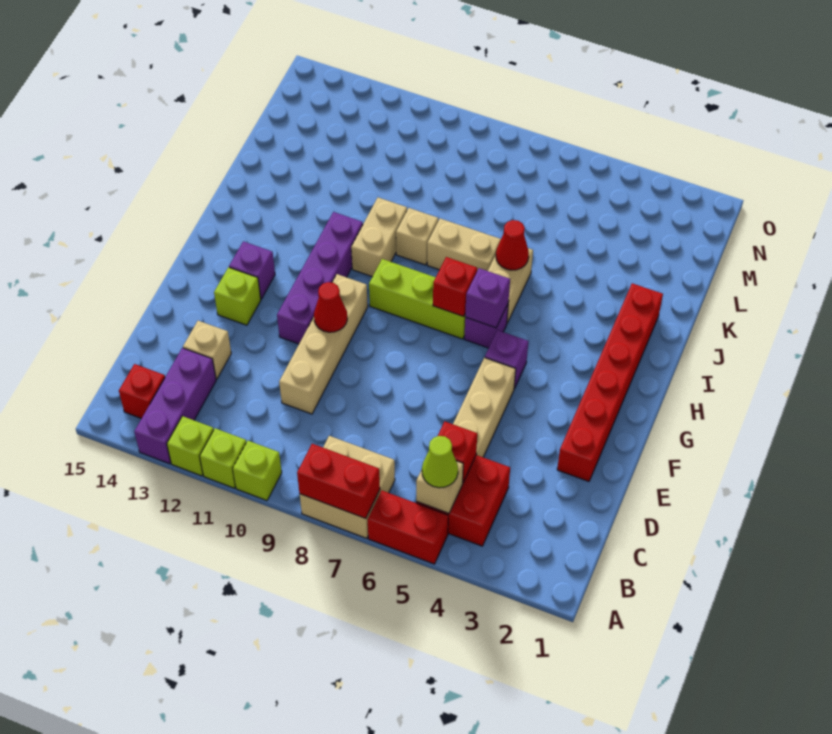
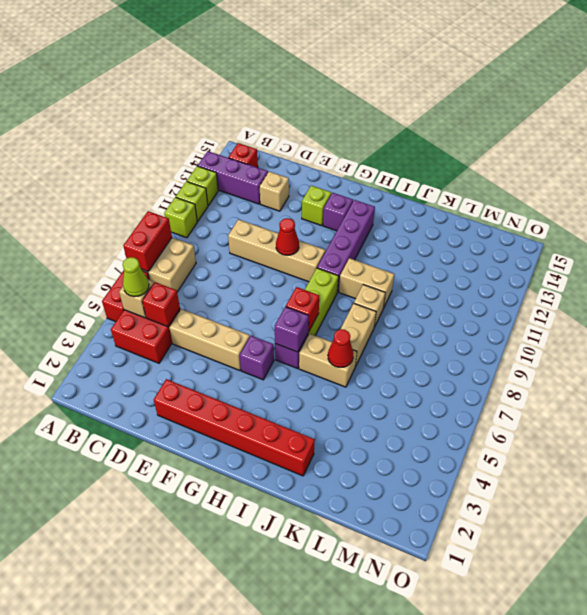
purple 1x4 brick [277,212,363,344] -> purple 1x4 brick turned to [317,200,375,292]

